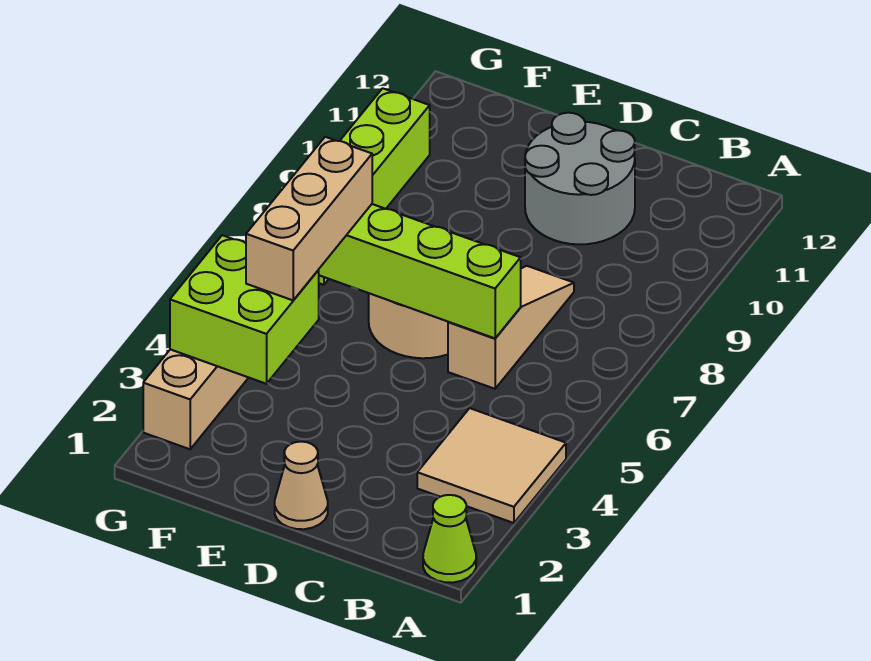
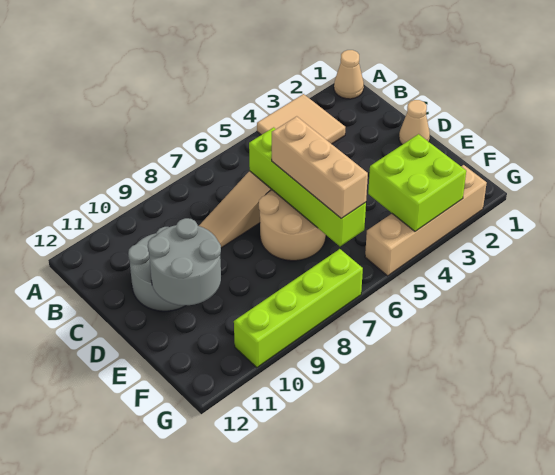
lime 1x1 cone [423,495,476,583] -> tan 1x1 cone [334,50,364,99]
none -> grey 2x2 round brick [148,218,221,305]
tan 1x3 brick [246,137,372,300] -> tan 1x3 brick turned to [272,116,368,218]

